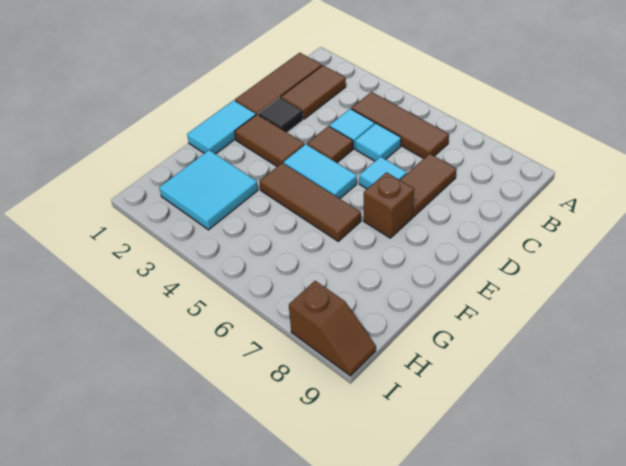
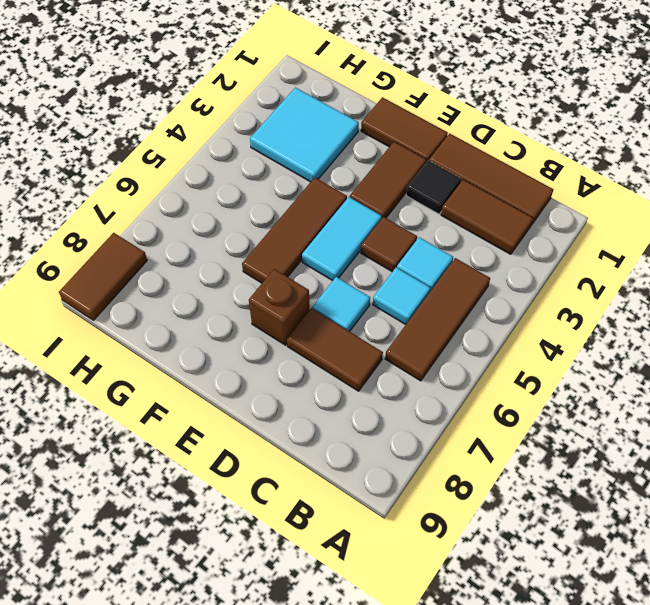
cyan 1x2 tile [187,100,256,154] -> brown 1x2 tile [361,97,448,162]
brown 1x2 slope [289,281,376,376] -> brown 1x2 tile [59,233,147,320]

